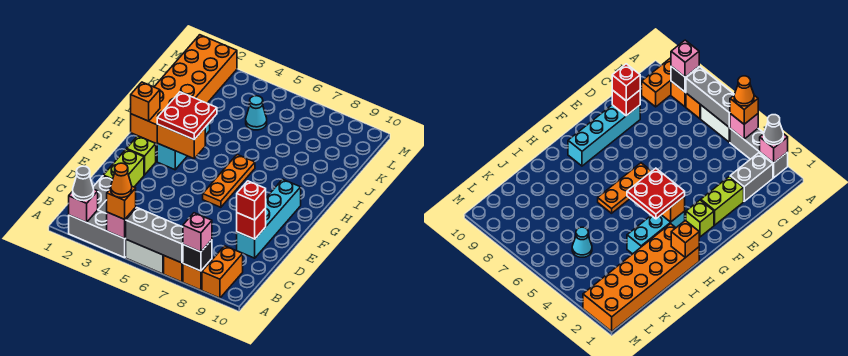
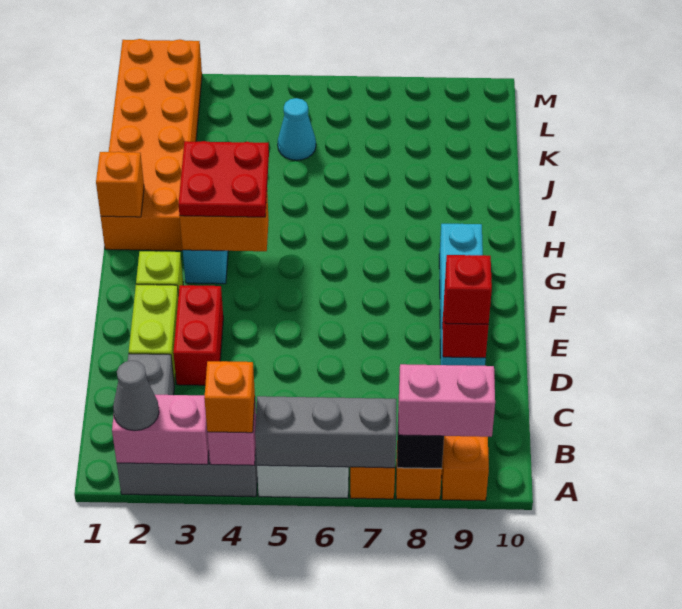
pink 1x1 brick [69,189,98,222] -> pink 1x2 brick [112,395,209,464]
orange 1x1 cone [111,163,132,198] -> none
pink 1x1 brick [183,213,212,252] -> pink 1x2 brick [399,364,495,437]
none -> red 1x2 brick [173,285,223,385]
orange 1x3 plate [203,155,255,207] -> none

